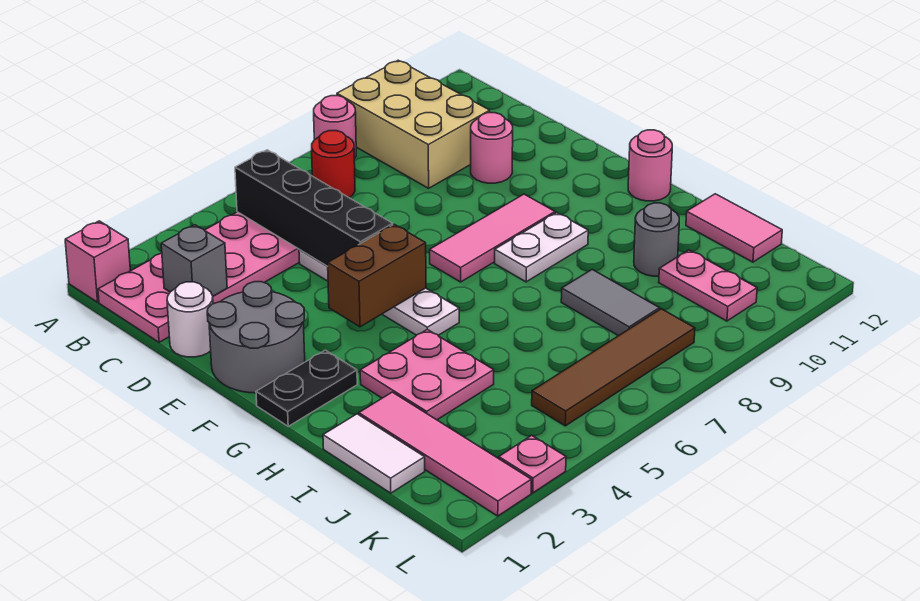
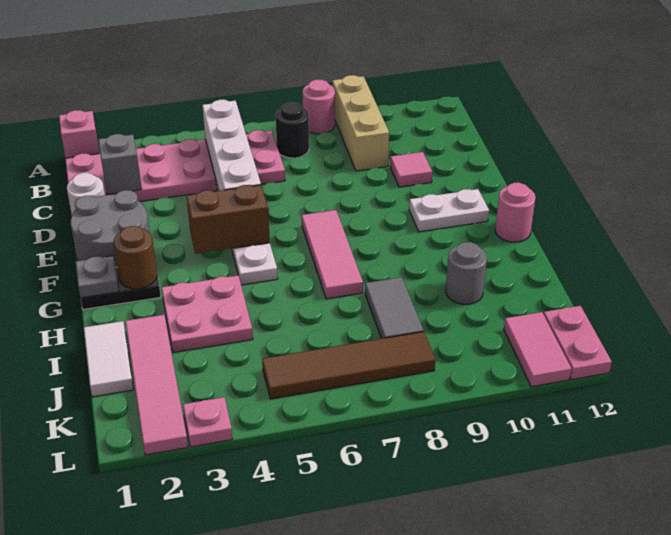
tan 2x3 brick [337,60,490,188] -> tan 1x3 brick [333,75,389,171]
black 1x4 brick [235,150,393,266] -> white 1x4 brick [202,100,261,191]
red 1x1 round brick [312,131,355,198] -> black 1x1 round brick [275,103,309,158]
pink 1x1 round brick [471,113,513,183] -> pink 1x1 tile [390,152,432,187]
pink 1x3 tile [430,194,555,282] -> pink 1x3 tile turned to [302,210,363,299]
none -> grey 1x1 plate [76,256,119,298]
none -> brown 1x1 round brick [113,226,157,289]
white 1x2 plate [495,213,588,282] -> white 1x2 plate moved to [409,189,489,232]
pink 1x2 tile [686,194,782,262] -> pink 1x2 tile moved to [504,312,572,387]
pink 1x2 plate [659,250,757,321] -> pink 1x2 plate moved to [544,306,612,380]

